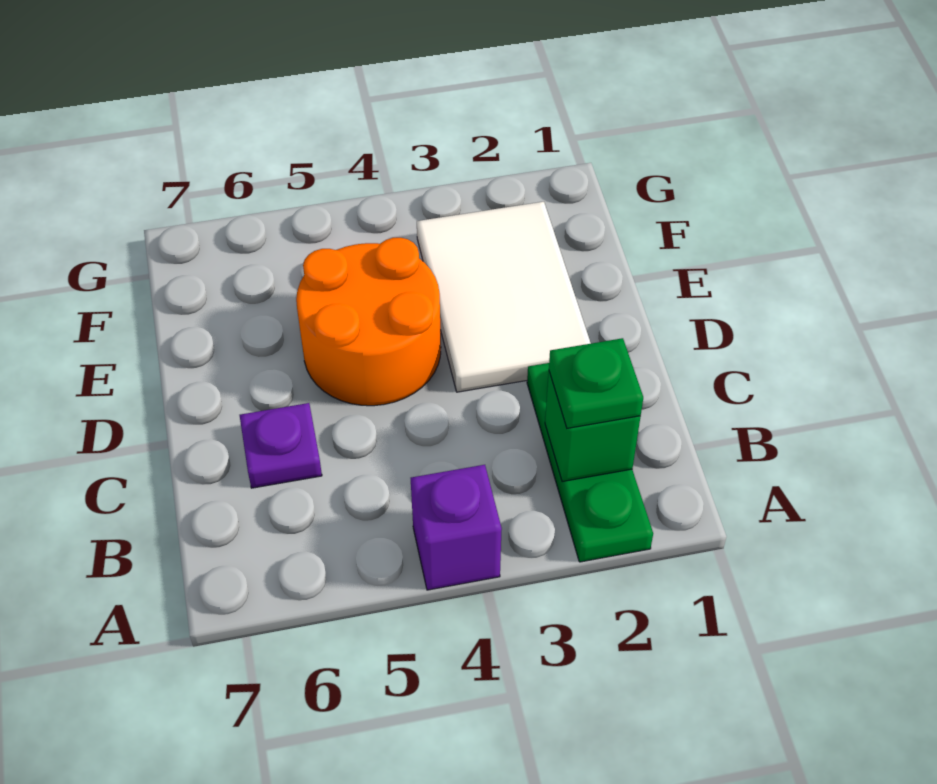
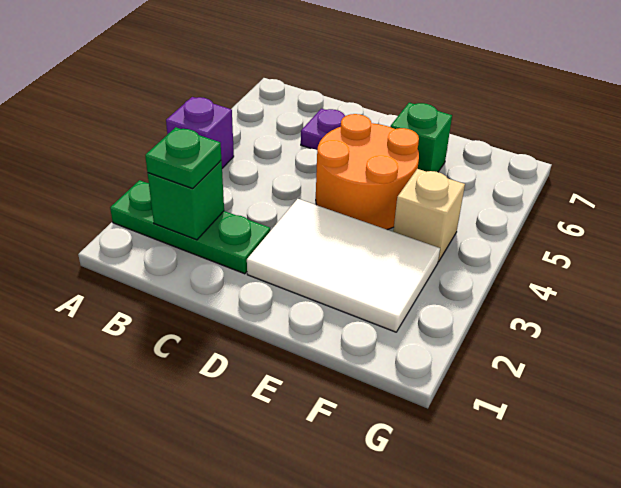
none -> green 1x1 brick [390,103,452,172]
none -> tan 1x1 brick [393,169,465,262]

